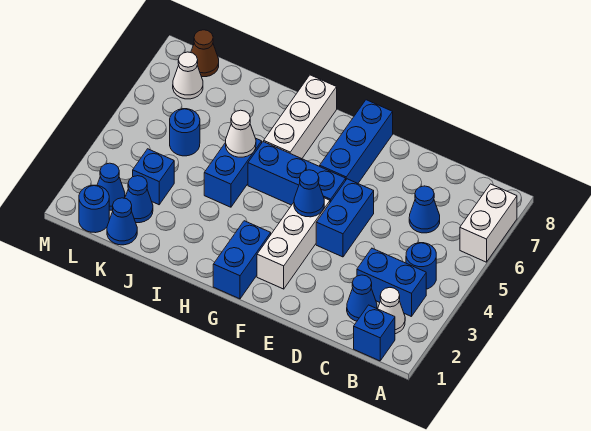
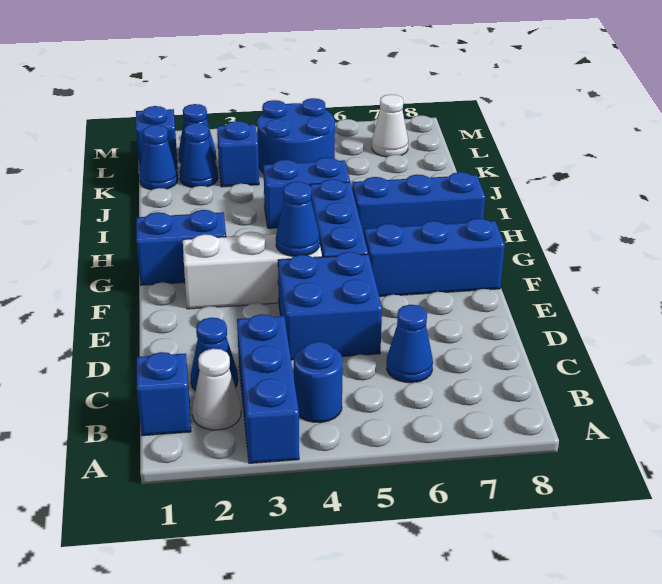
white 1x2 brick [460,184,517,262] -> none
blue 1x2 brick [357,248,426,317] -> blue 1x3 brick [237,314,299,463]
blue 1x2 brick [316,179,374,257] -> blue 2x2 brick [278,252,382,360]
white 1x3 brick [264,75,337,159] -> blue 1x3 brick [352,172,485,234]
white 1x1 cone [226,110,256,157] -> none
blue 1x1 round brick [170,109,200,156] -> blue 2x2 round brick [257,98,335,173]
blue 1x1 round brick [79,185,109,233] -> blue 1x1 brick [136,106,178,169]
brown 1x1 cone [191,30,219,77] -> none

